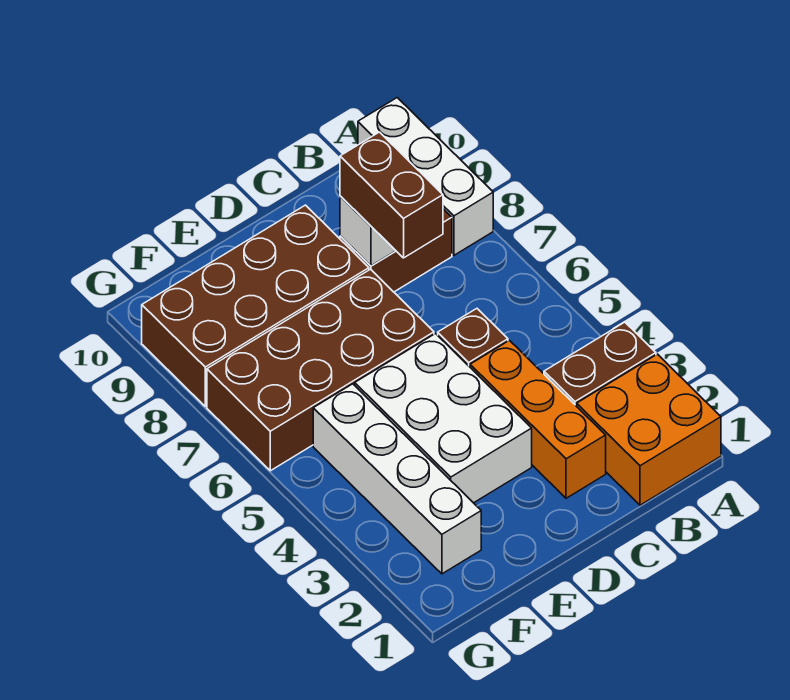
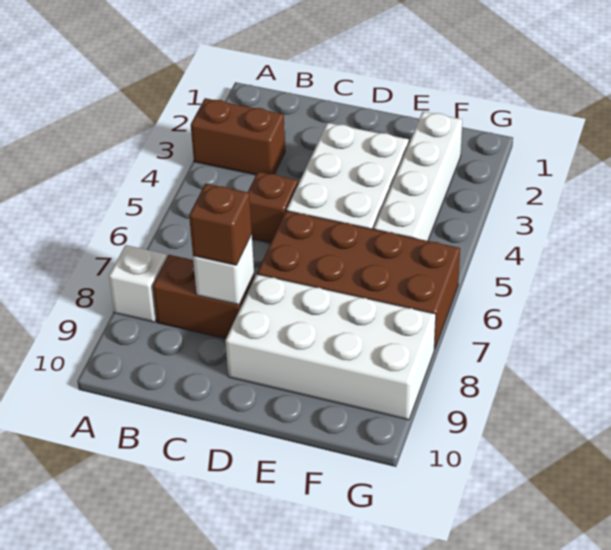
orange 2x2 brick [577,354,721,505] -> none
white 1x3 brick [358,98,493,255] -> white 1x1 brick [109,245,167,322]
orange 1x3 brick [470,341,606,498] -> none
brown 1x2 brick [340,132,443,258] -> brown 1x1 brick [189,183,252,265]
brown 2x4 brick [142,205,369,406] -> white 2x4 brick [225,274,436,420]

